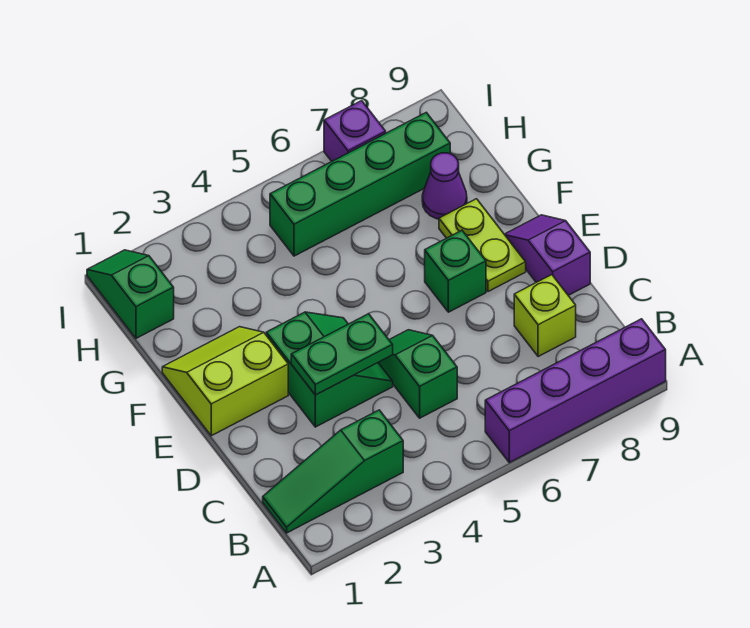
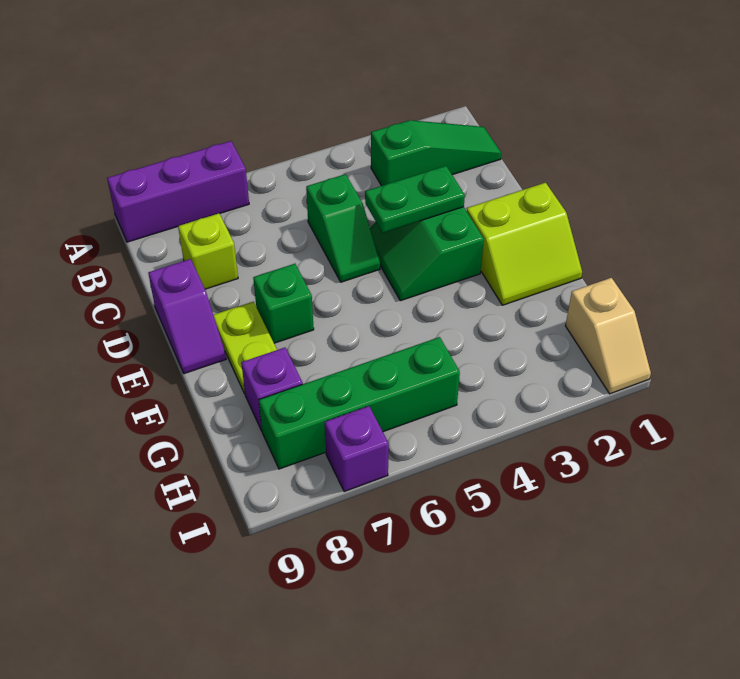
purple 1x4 brick [485,319,666,462] -> purple 1x3 brick [107,141,249,242]
purple 1x1 cone [422,153,467,219] -> purple 1x1 brick [241,348,303,431]
green 1x2 slope [87,250,174,338] -> tan 1x2 slope [566,278,651,394]

